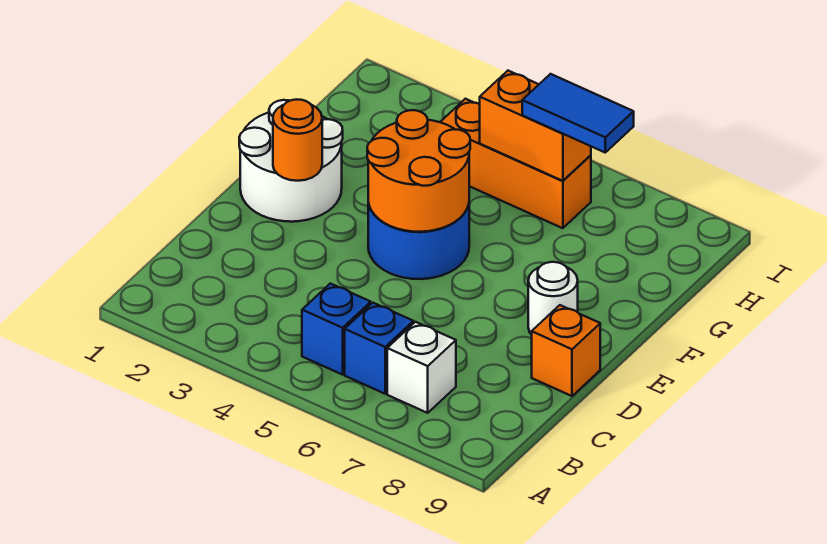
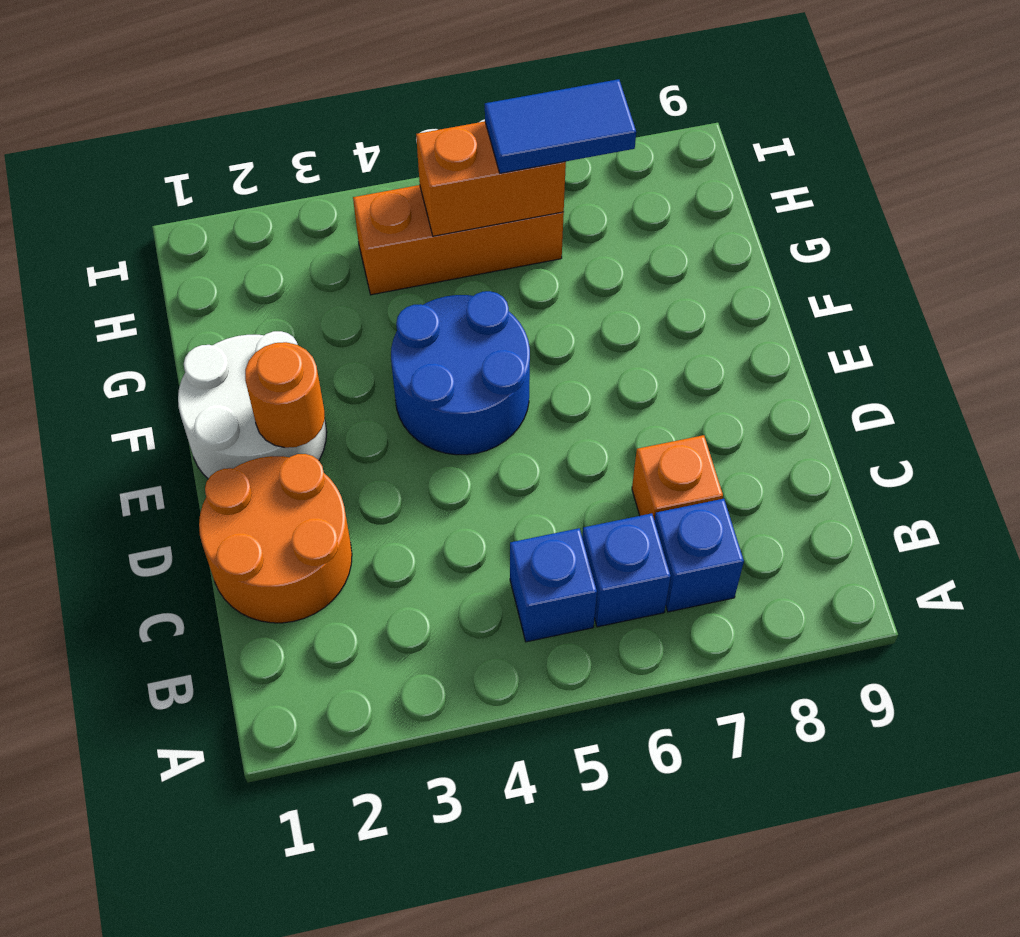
white 1x1 brick [387,322,456,413] -> blue 1x1 brick [654,499,744,612]
orange 1x1 brick [532,305,600,396] -> orange 1x1 brick moved to [632,435,723,520]
orange 2x2 round brick [367,110,470,232] -> orange 2x2 round brick moved to [199,454,352,623]
white 1x1 round brick [528,262,578,335] -> none

